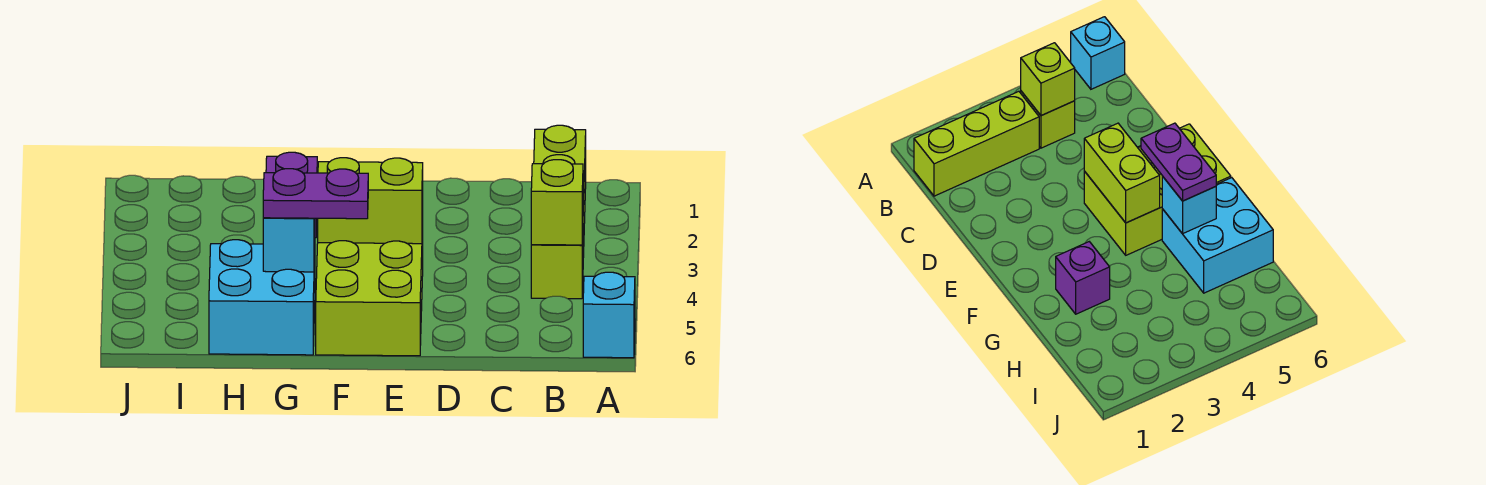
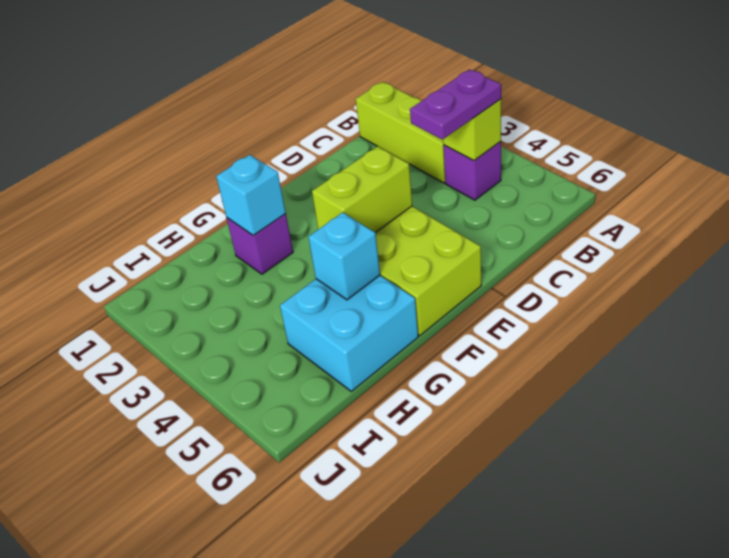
cyan 1x1 brick [583,272,635,358] -> cyan 1x1 brick moved to [216,155,286,235]
lime 1x1 brick [531,238,583,299] -> purple 1x1 brick [444,141,501,200]
purple 1x2 plate [263,169,368,219] -> purple 1x2 plate moved to [410,69,501,139]

